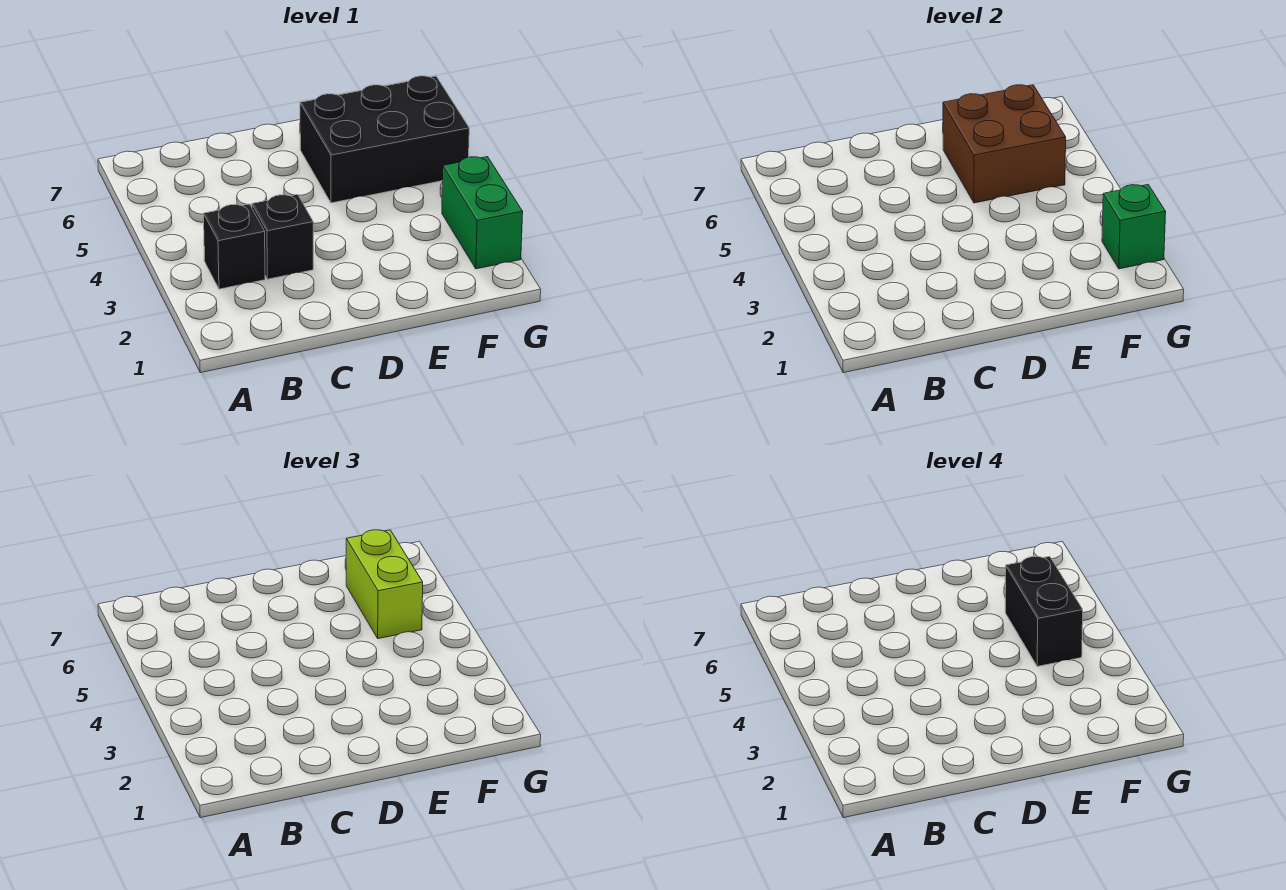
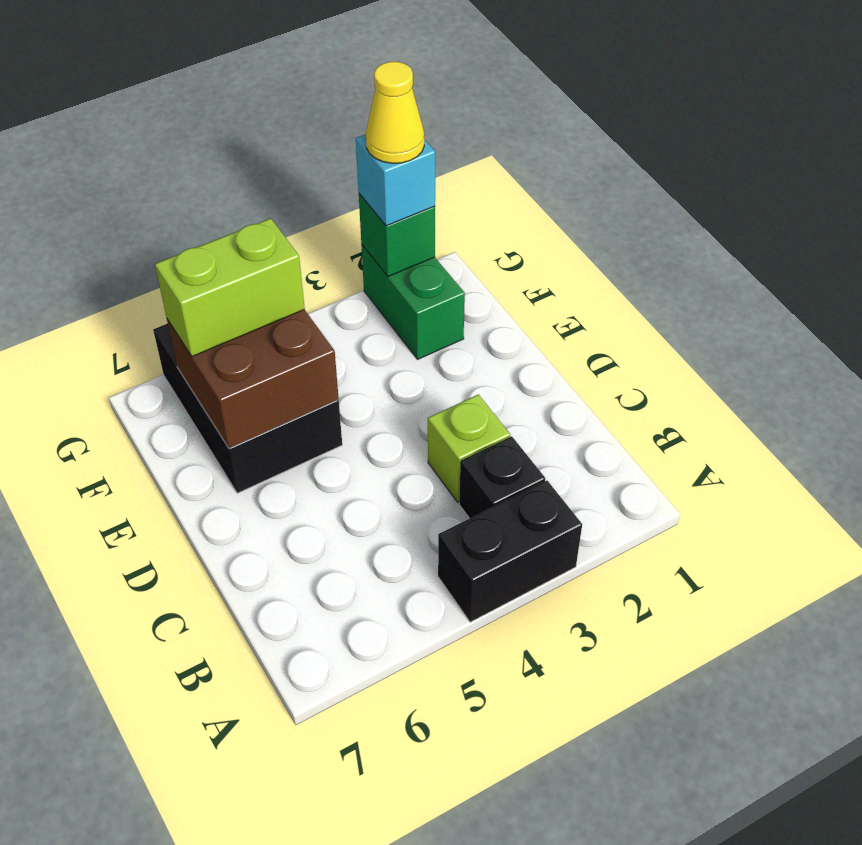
black 1x1 brick [252,194,313,279] -> lime 1x1 brick [428,394,510,502]
black 1x2 brick [1005,556,1083,666] -> black 1x2 brick moved to [438,481,582,622]
green 1x2 brick [442,157,523,269] -> green 1x2 brick turned to [361,245,465,359]
none -> cyan 1x1 brick [356,134,435,226]
none -> yellow 1x1 cone [366,62,424,163]

